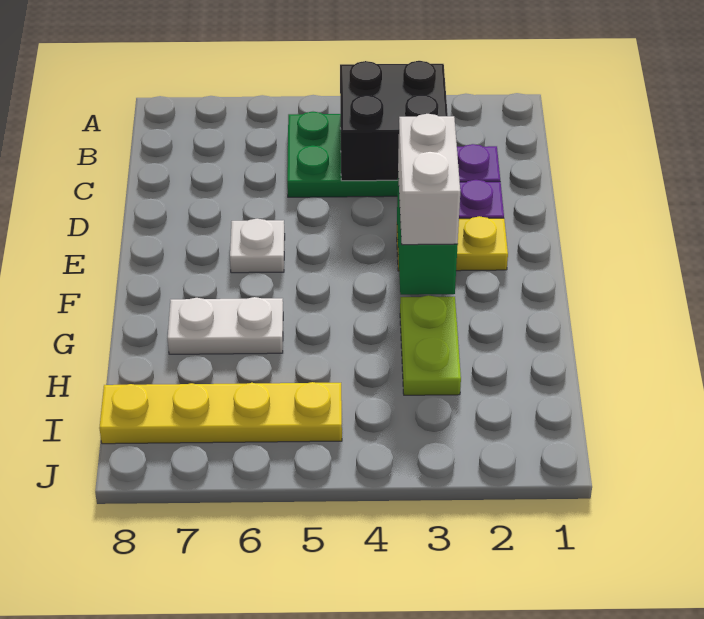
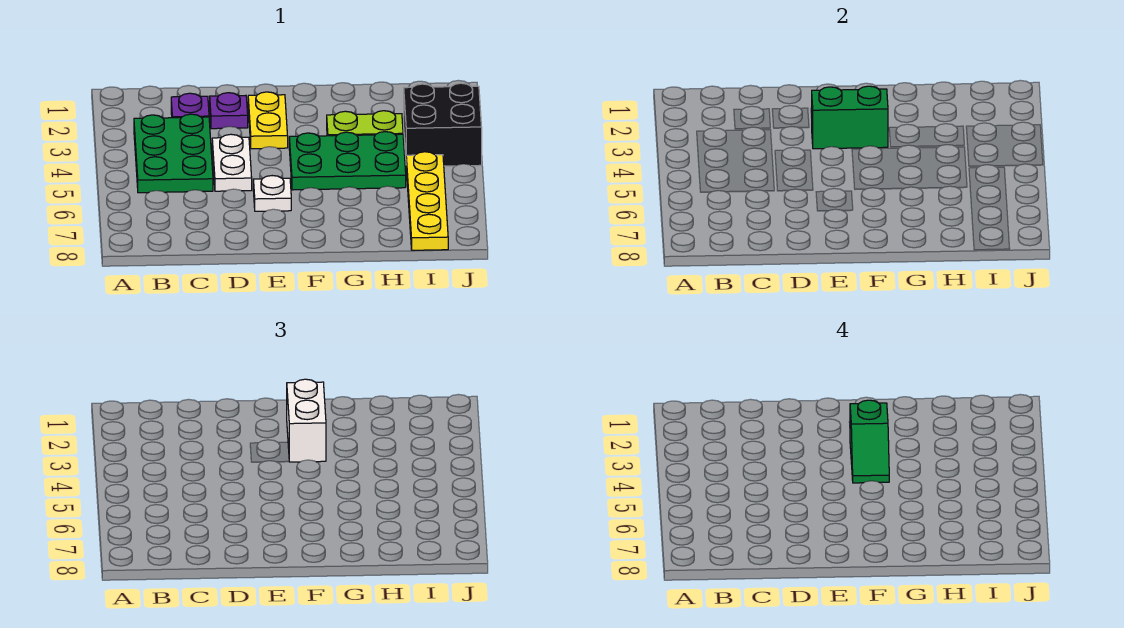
black 2x2 brick [340,61,448,181] -> black 2x2 brick moved to [404,83,482,166]
white 1x2 brick [398,114,460,245] -> white 1x2 brick turned to [287,379,326,462]
none -> green 1x2 slope [850,400,889,483]
none -> green 2x3 plate [289,132,406,190]
white 1x2 plate [168,297,283,354] -> white 1x2 plate moved to [212,134,252,191]

